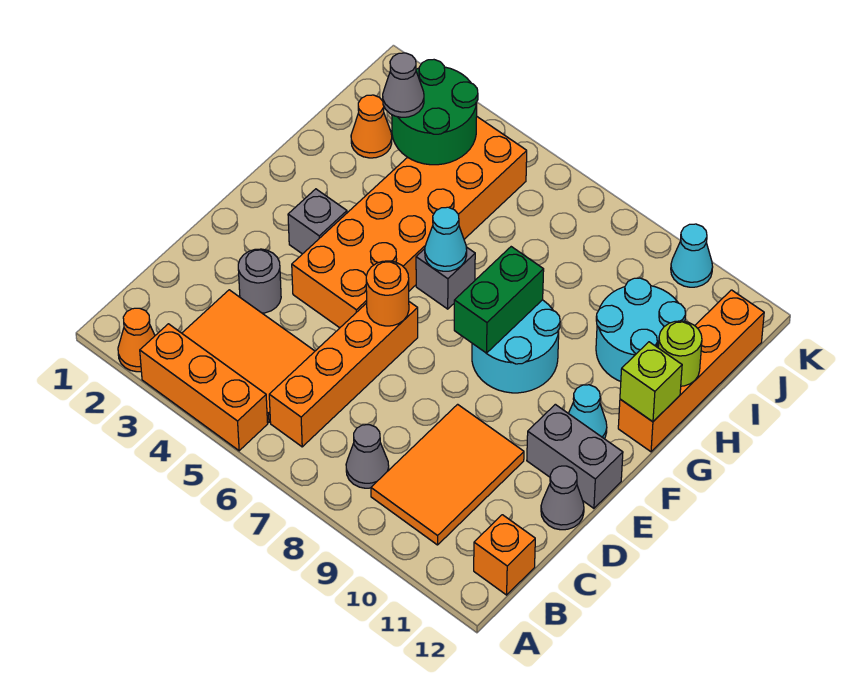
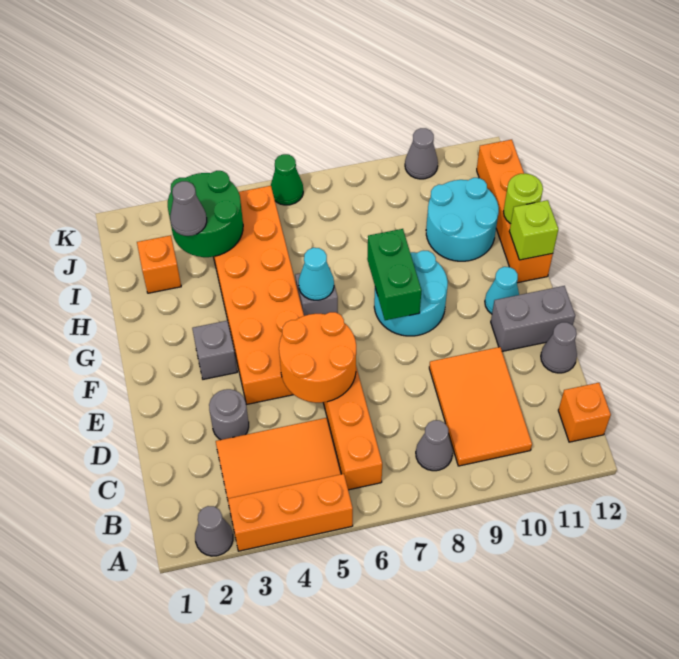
orange 1x1 cone [118,308,155,372] -> grey 1x1 cone [195,506,233,556]
orange 1x1 round brick [366,261,409,326] -> orange 2x2 round brick [279,312,356,403]
orange 1x1 cone [351,95,392,158] -> orange 1x1 brick [137,235,181,293]
none -> green 1x1 cone [271,154,303,205]
cyan 1x1 cone [671,224,713,287] -> grey 1x1 cone [405,128,438,179]

